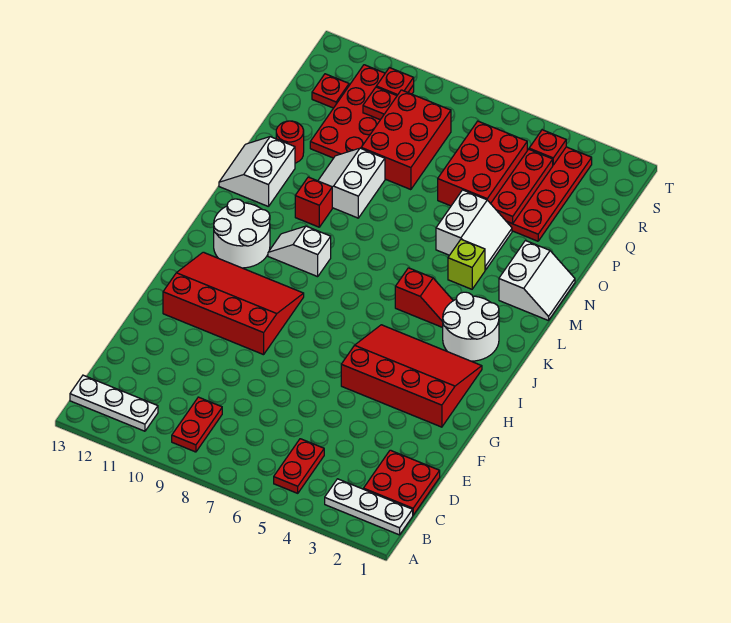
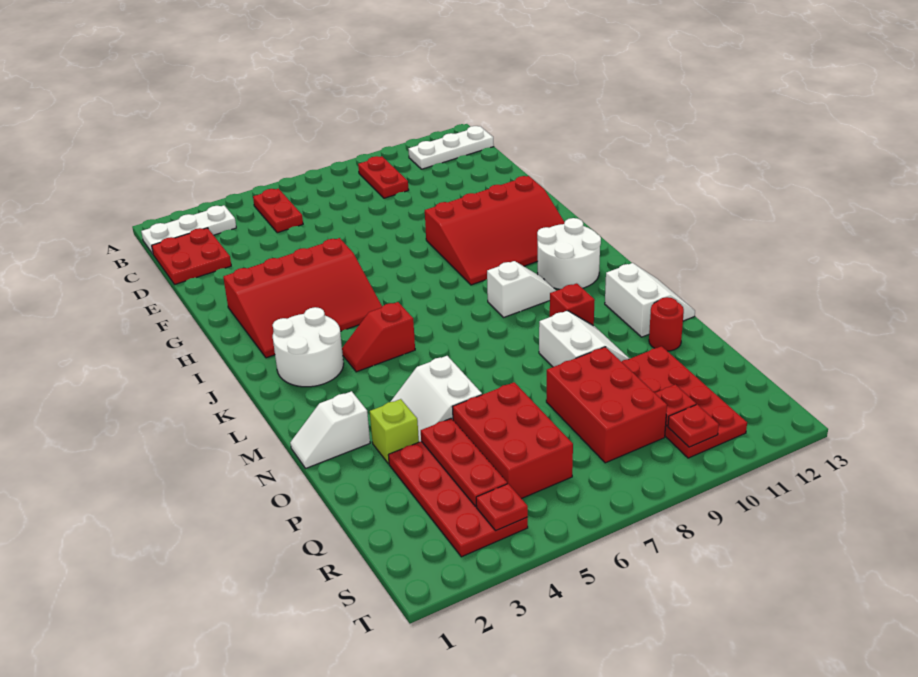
white 2x2 slope [499,241,575,321] -> white 1x2 slope [290,391,370,468]
lime 1x1 brick [448,239,485,289] -> lime 1x1 brick moved to [370,399,419,464]
red 1x1 plate [312,74,349,108] -> none

